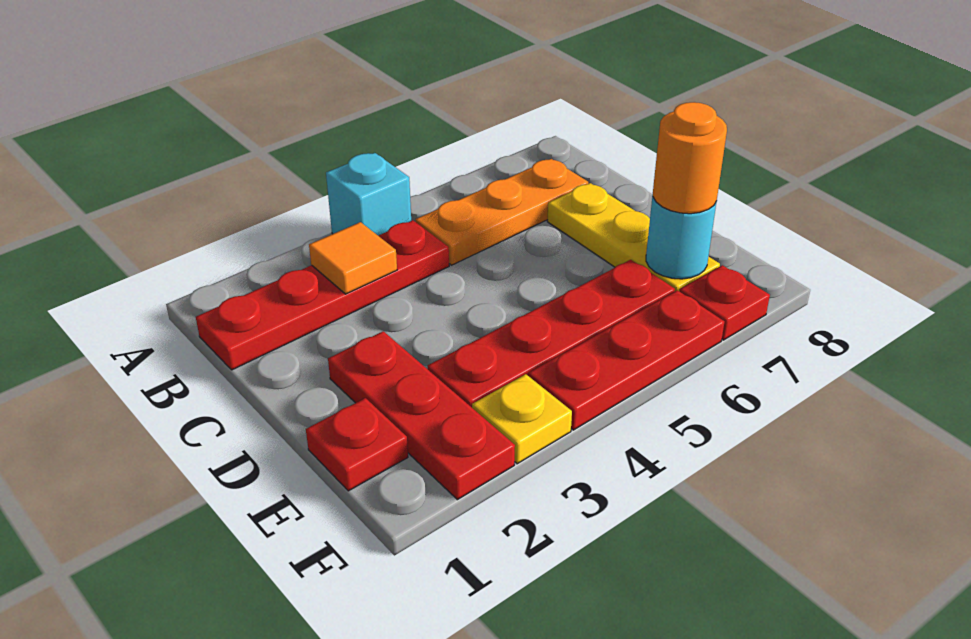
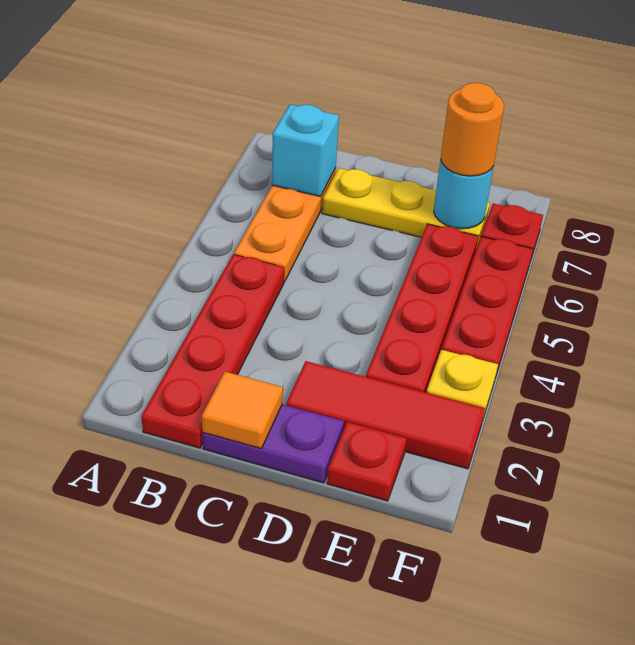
cyan 1x1 brick [326,153,411,236] -> cyan 1x1 brick moved to [272,104,339,196]
orange 1x1 tile [309,222,397,294] -> orange 1x1 tile moved to [202,372,283,449]
none -> purple 1x2 plate [202,404,344,483]
red 1x3 plate [328,331,515,500] -> red 1x3 tile [286,361,485,469]

